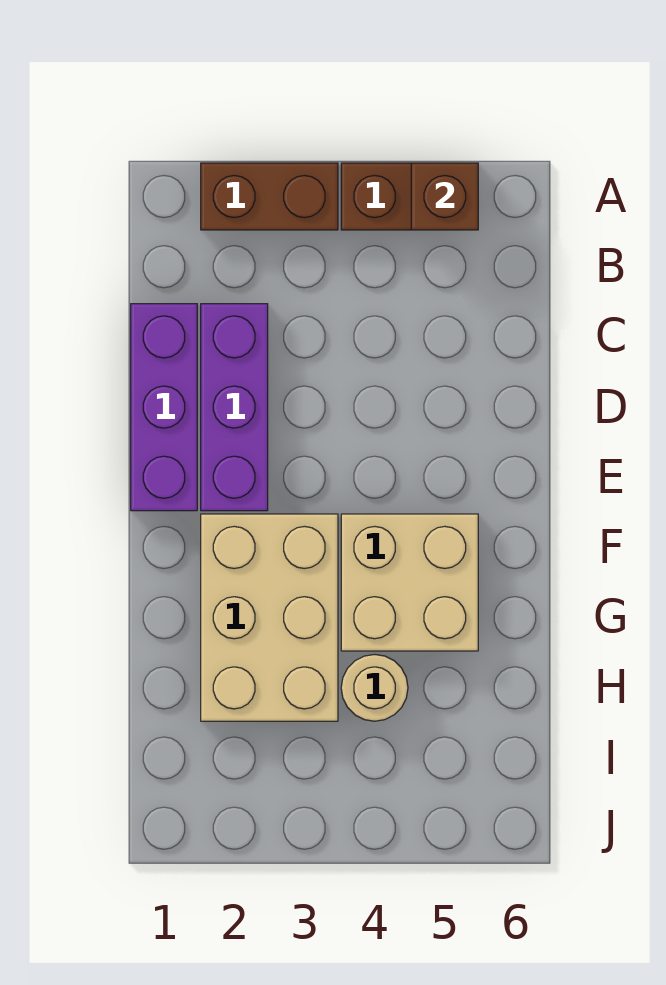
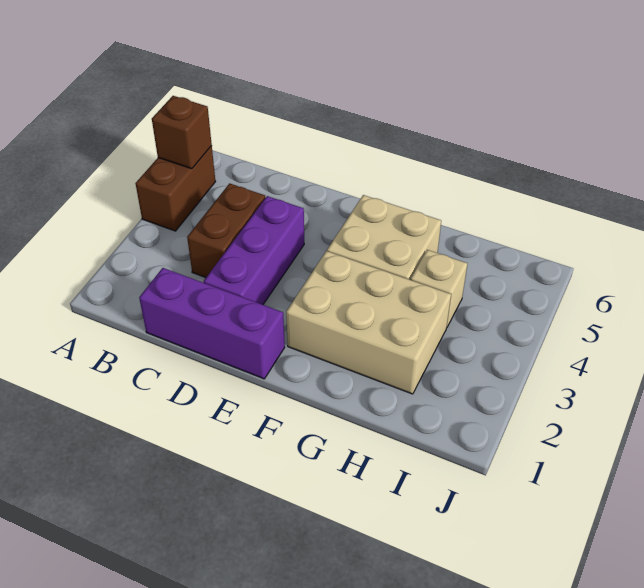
brown 1x2 brick [201,163,338,230] -> brown 1x2 brick moved to [187,183,265,277]
purple 1x3 brick [201,304,268,511] -> purple 1x3 brick turned to [204,196,304,305]
tan 1x1 round brick [341,655,408,721] -> tan 1x1 brick [411,250,467,328]

